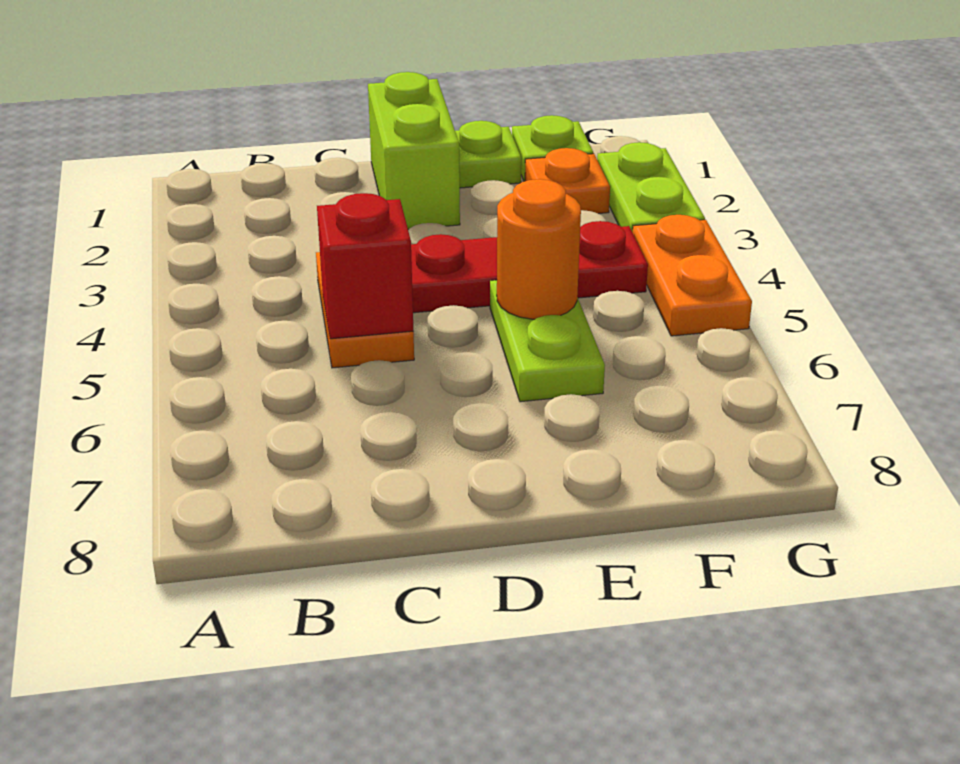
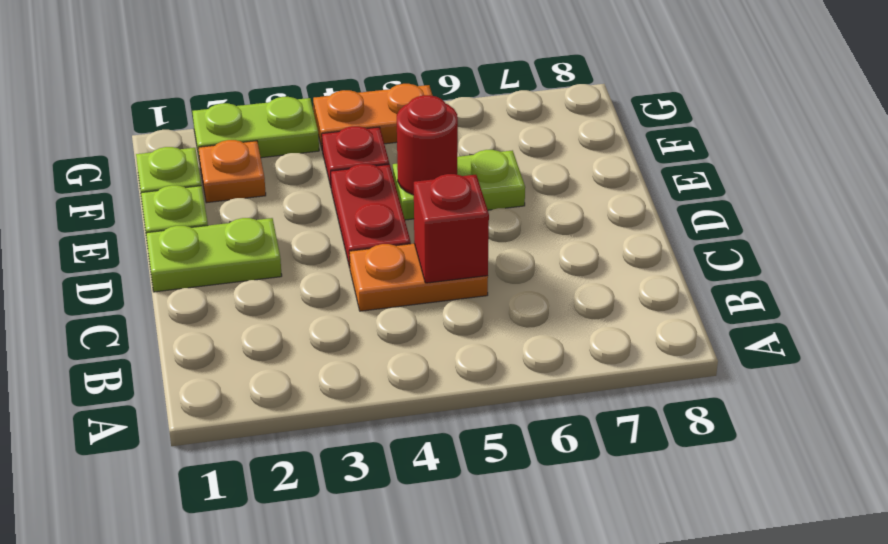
lime 1x2 brick [368,72,460,229] -> lime 1x2 plate [146,218,282,292]
orange 1x1 round brick [497,179,581,319] -> red 1x1 round brick [397,95,458,195]

